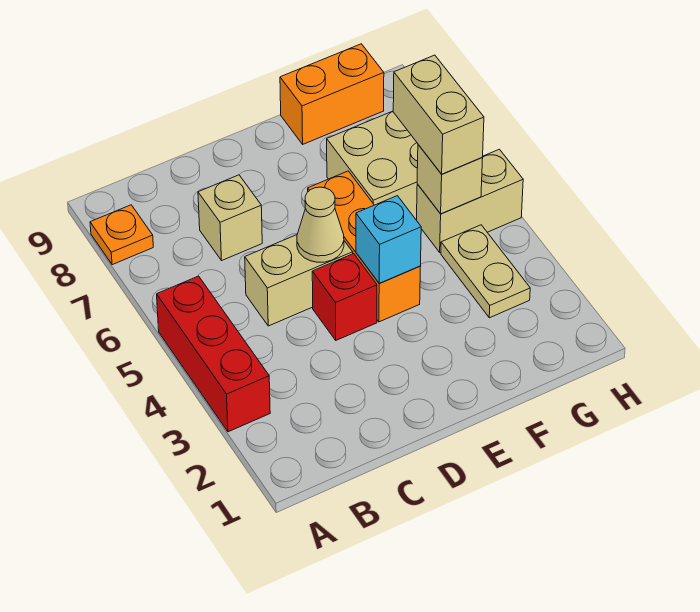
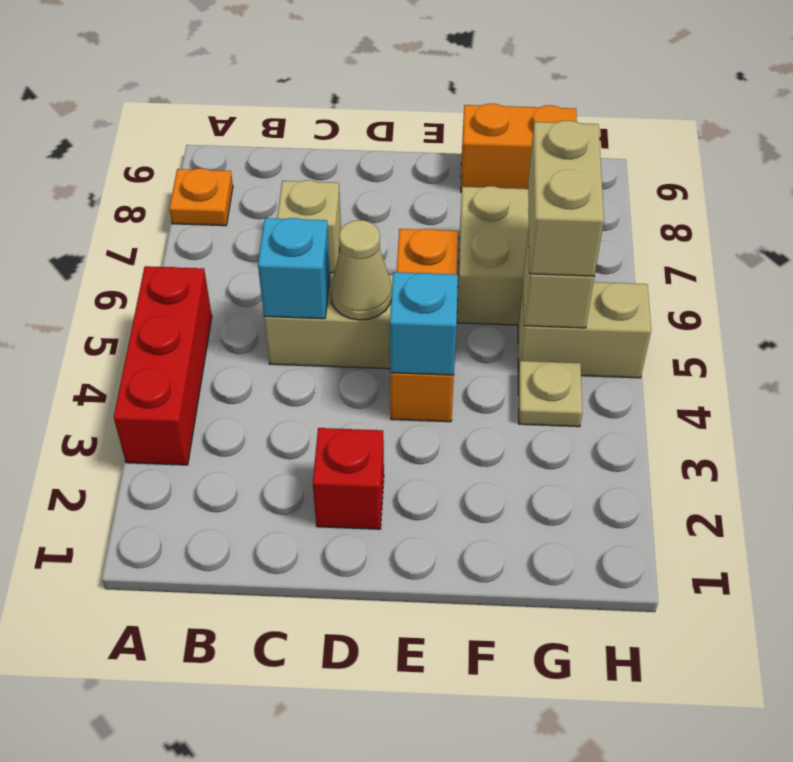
none -> cyan 1x1 brick [258,218,330,319]
red 1x1 brick [312,254,377,340] -> red 1x1 brick moved to [313,428,384,529]
tan 1x2 plate [441,225,530,318] -> tan 1x1 plate [518,361,582,427]

